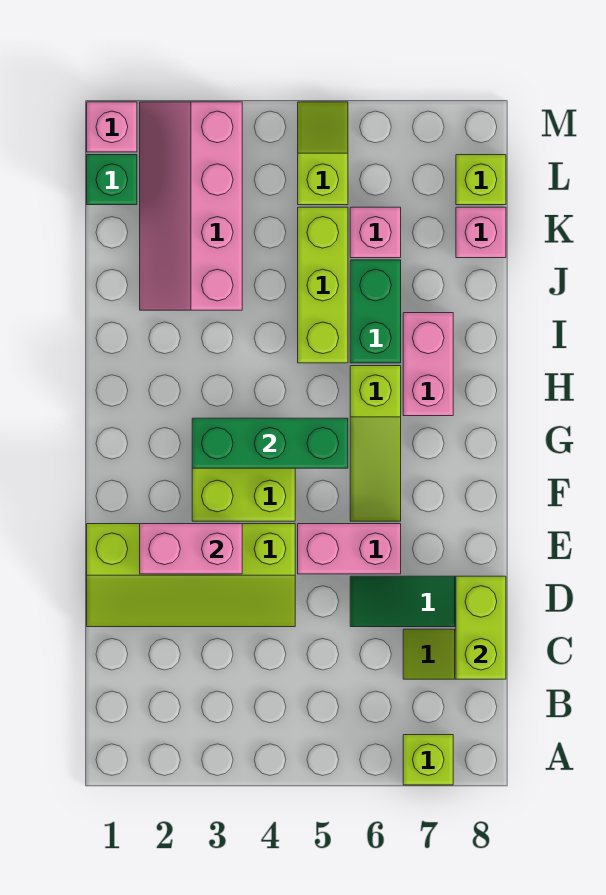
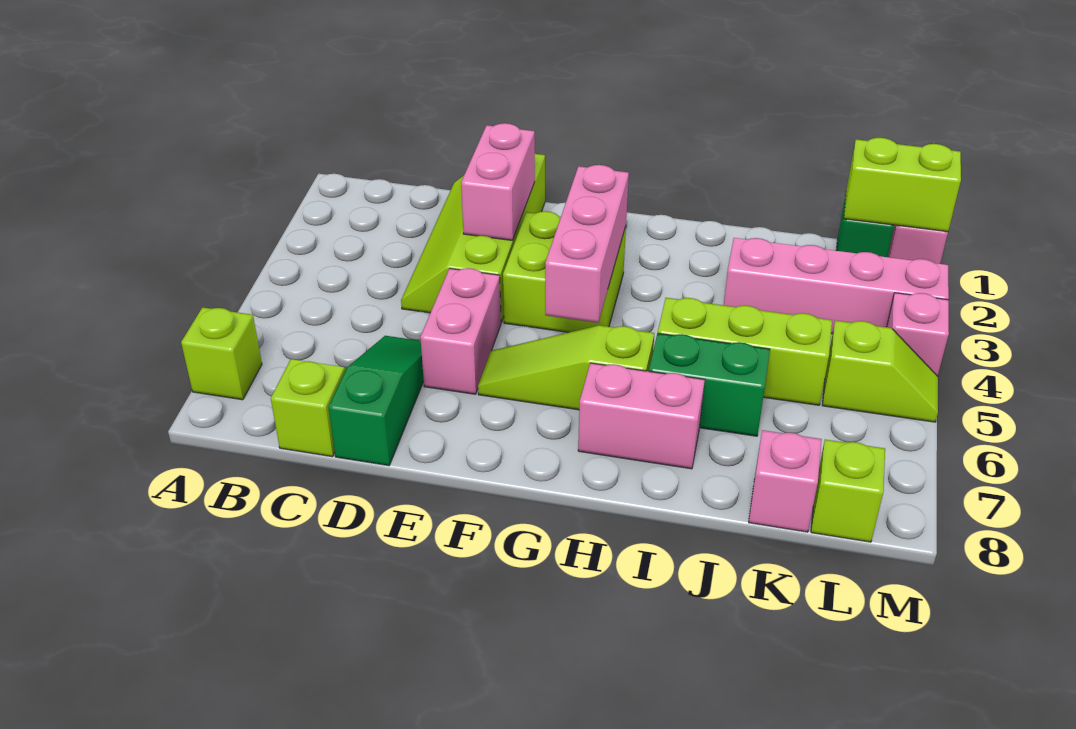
lime 1x2 brick [456,576,506,679] -> lime 1x2 brick moved to [844,138,961,232]
green 1x3 brick [192,418,348,468] -> pink 1x3 brick [545,165,629,323]
pink 1x1 brick [350,207,401,258] -> pink 1x1 brick moved to [887,293,949,376]

